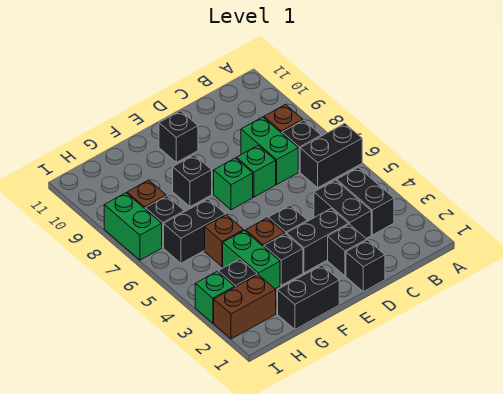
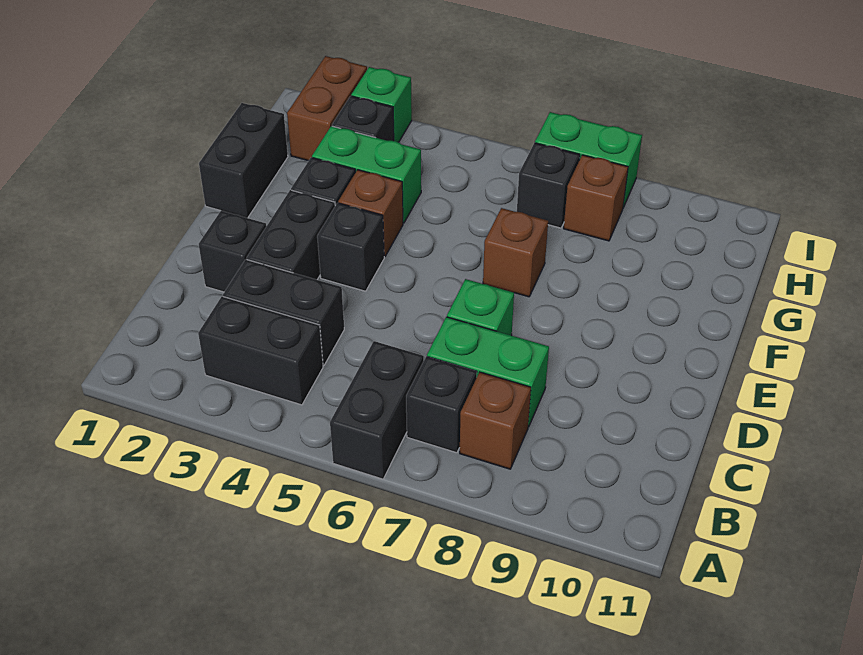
black 1x1 brick [346,240,385,292] -> none
green 1x1 brick [214,158,253,210] -> none
black 1x1 brick [159,111,198,162] -> none
black 1x1 brick [173,155,212,207] -> none
brown 1x1 brick [205,215,244,266] -> brown 1x1 brick moved to [483,208,548,297]
black 1x2 brick [164,199,225,263] -> none

